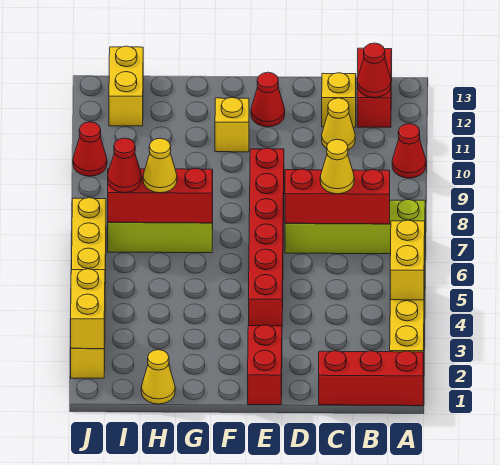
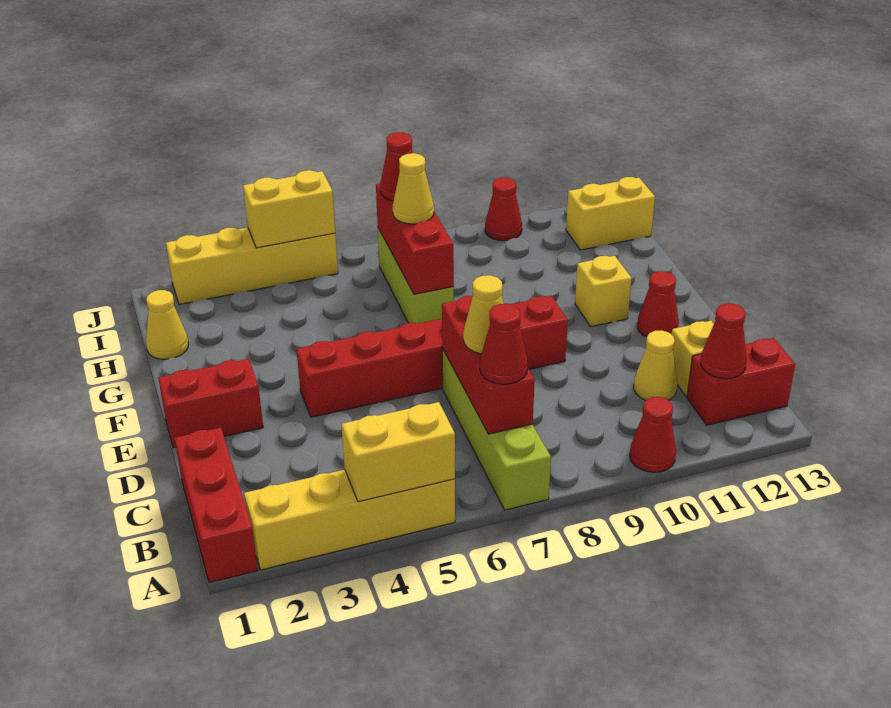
none -> red 1x1 cone [480,304,528,384]
yellow 1x6 brick [71,198,106,378] -> yellow 1x4 brick [166,227,338,305]
yellow 1x2 brick [71,269,105,349] -> yellow 1x2 brick moved to [243,170,335,248]

